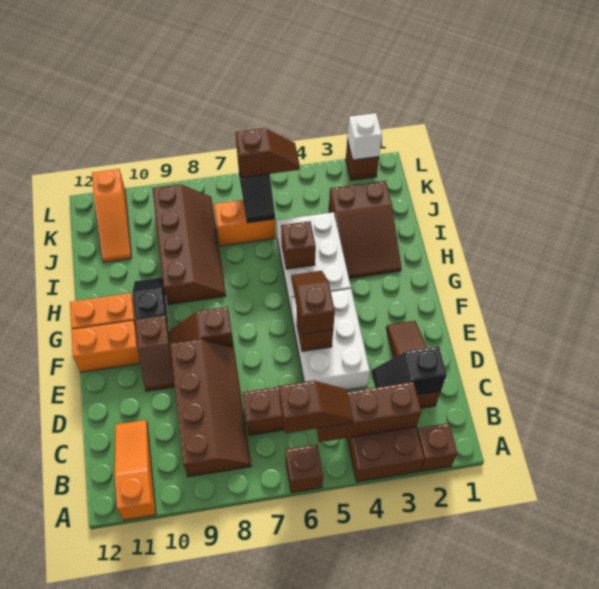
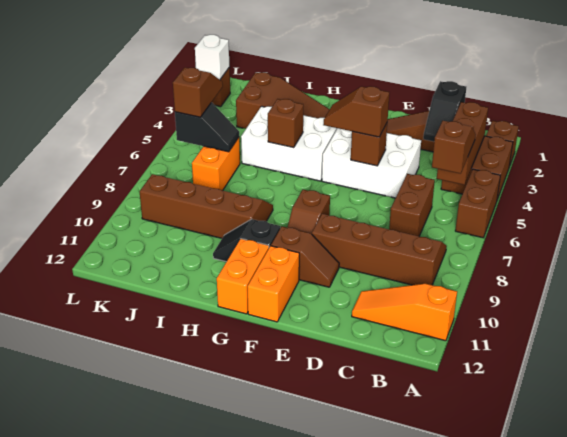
brown 1x1 brick [286,445,323,493] -> brown 1x2 brick [455,169,501,238]
orange 1x3 slope [92,169,131,262] -> none

